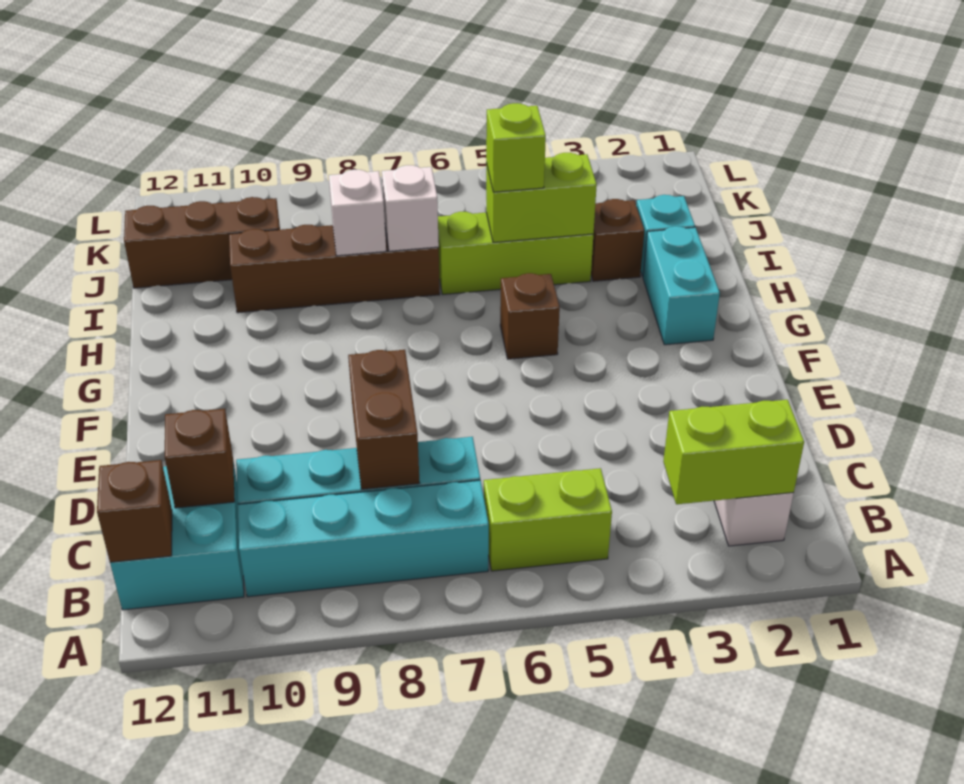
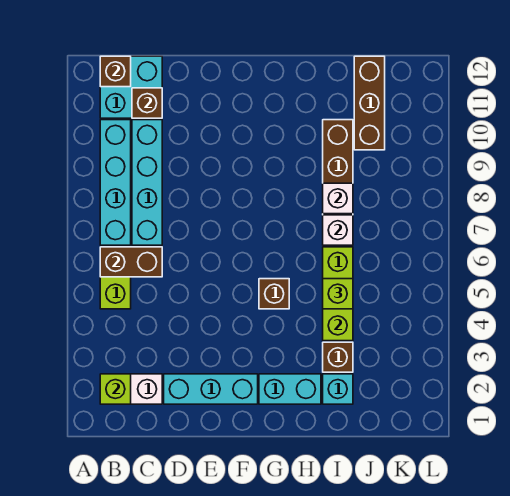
lime 1x2 brick [663,400,804,504] -> lime 1x1 brick [100,374,131,404]
brown 1x2 brick [348,350,420,489] -> brown 1x2 brick moved to [100,247,162,277]
none -> cyan 1x3 brick [164,374,258,404]

